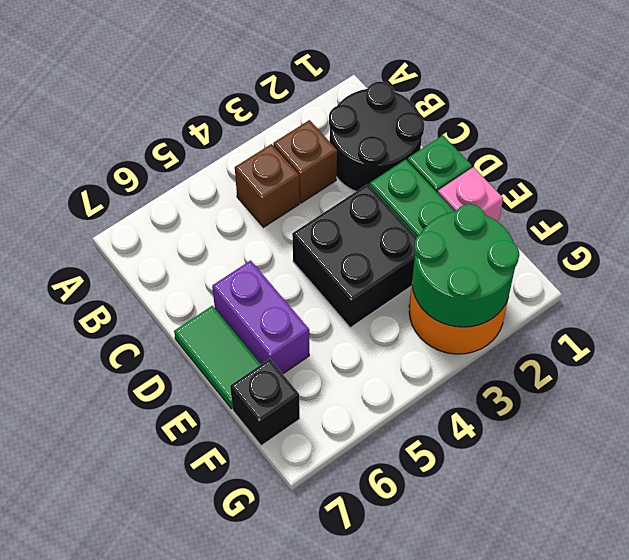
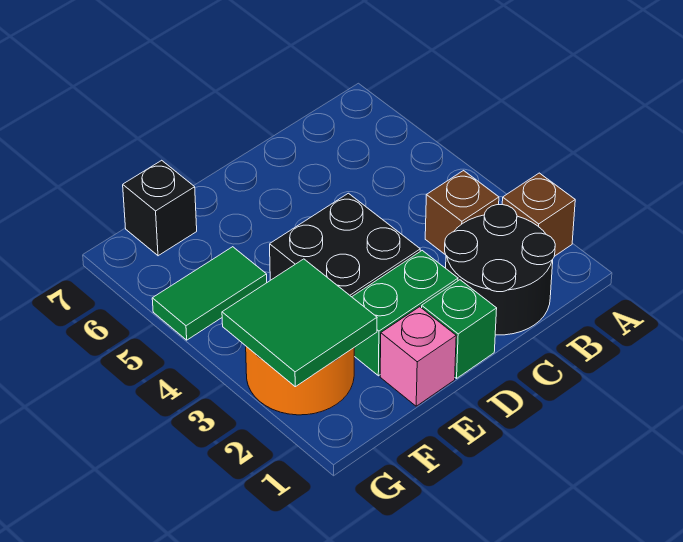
brown 1x1 brick [235,144,299,227] -> brown 1x1 brick moved to [502,173,575,256]
purple 1x2 brick [212,260,309,374] -> none
green 1x2 tile [174,306,261,409] -> green 1x2 tile moved to [152,247,267,340]
green 2x2 round brick [412,204,519,327] -> green 2x2 tile [222,259,377,387]

